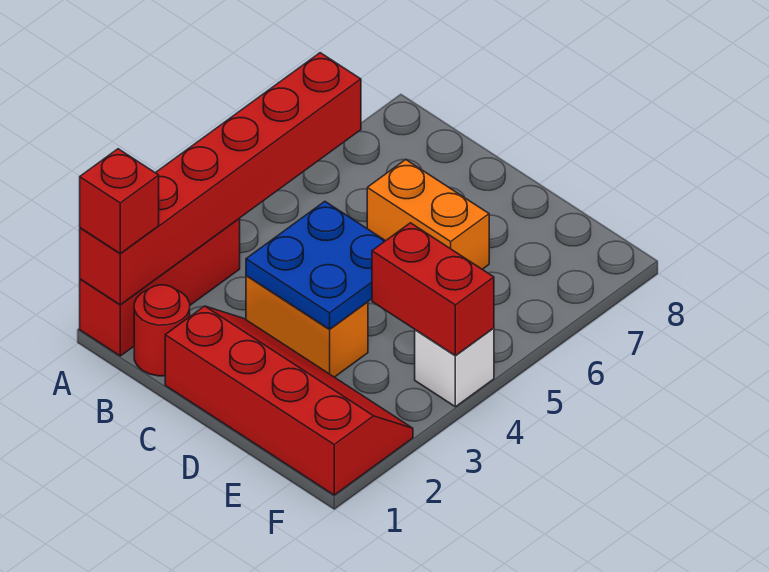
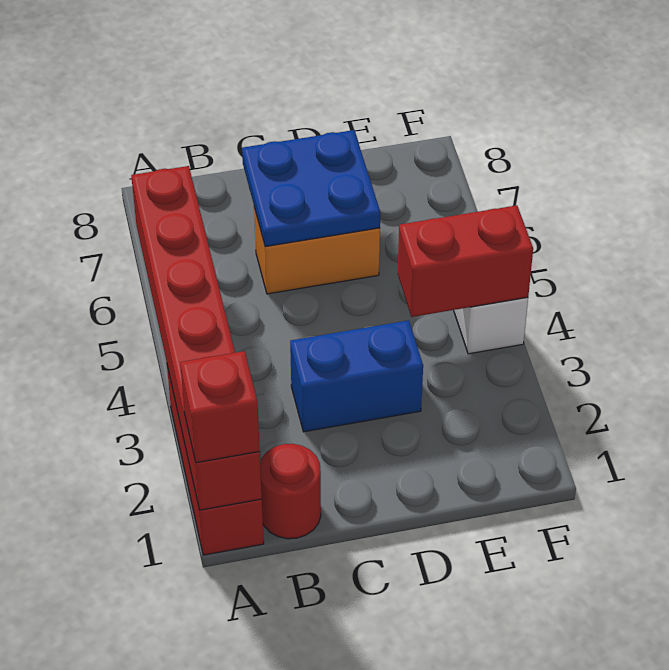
red 2x4 slope [165,306,413,495] -> none
orange 1x2 brick [246,276,368,377] -> blue 1x2 brick [290,320,423,432]
blue 2x2 plate [246,202,385,329] -> blue 2x2 plate moved to [242,130,380,247]

